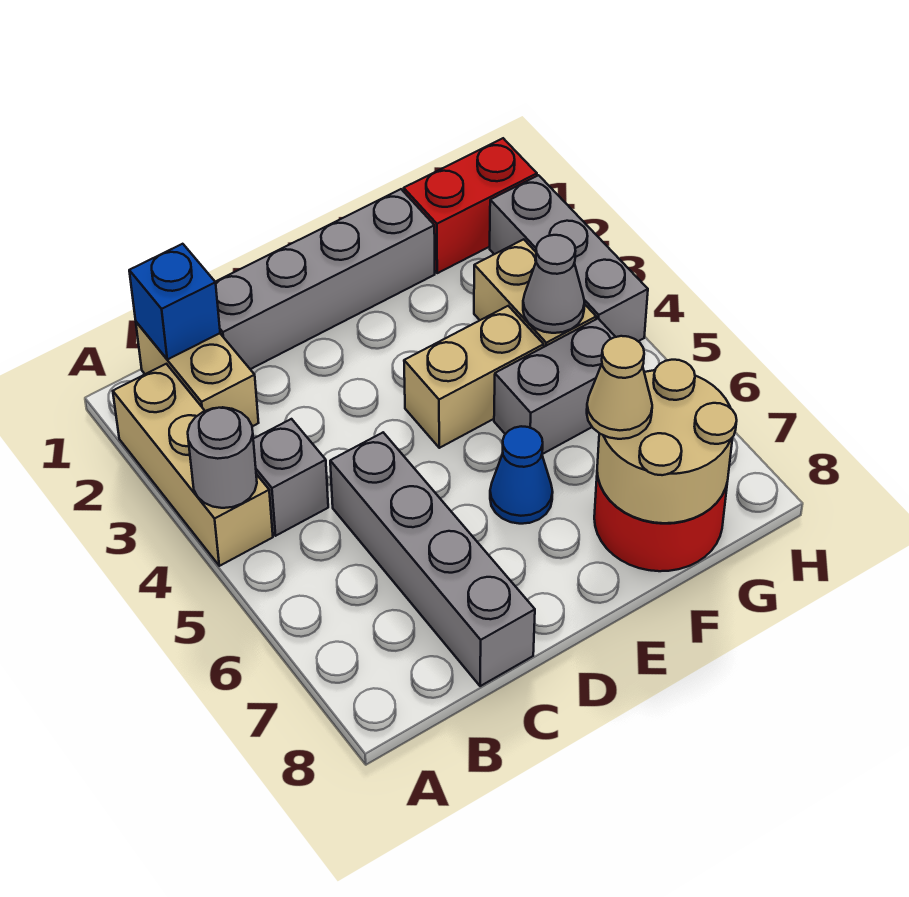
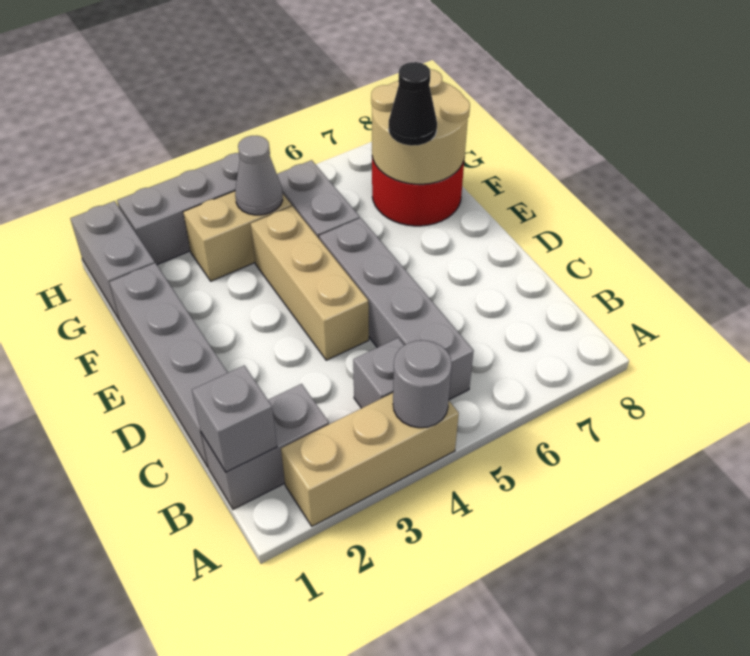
tan 1x2 brick [136,322,259,426] -> grey 1x2 brick [201,384,329,509]
blue 1x1 brick [129,244,220,360] -> grey 1x1 brick [192,365,277,472]
grey 1x4 brick [330,433,535,686] -> grey 1x4 brick turned to [319,218,474,400]
tan 1x2 brick [404,306,544,448] -> tan 1x3 brick [251,206,369,360]
blue 1x1 cone [490,426,553,524] -> none
tan 1x1 cone [587,336,652,439] -> black 1x1 cone [389,62,437,146]
red 1x2 brick [404,138,537,273] -> grey 1x2 brick [70,201,155,320]

